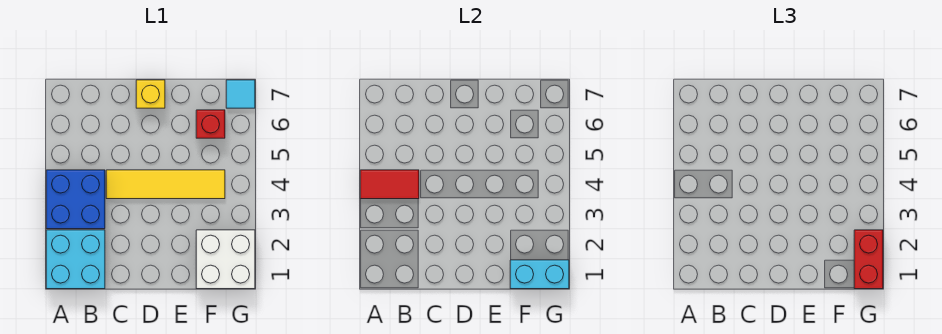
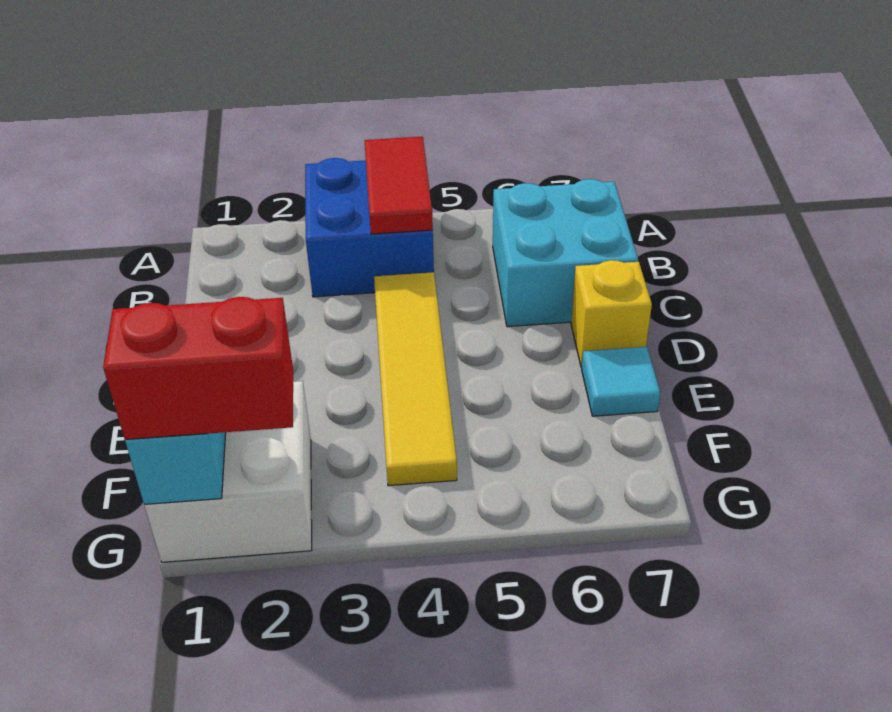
cyan 2x2 brick [46,230,105,289] -> cyan 2x2 brick moved to [493,179,638,327]
red 1x1 brick [196,110,225,138] -> none
cyan 1x1 tile [226,80,255,108] -> cyan 1x1 tile moved to [582,347,660,416]

